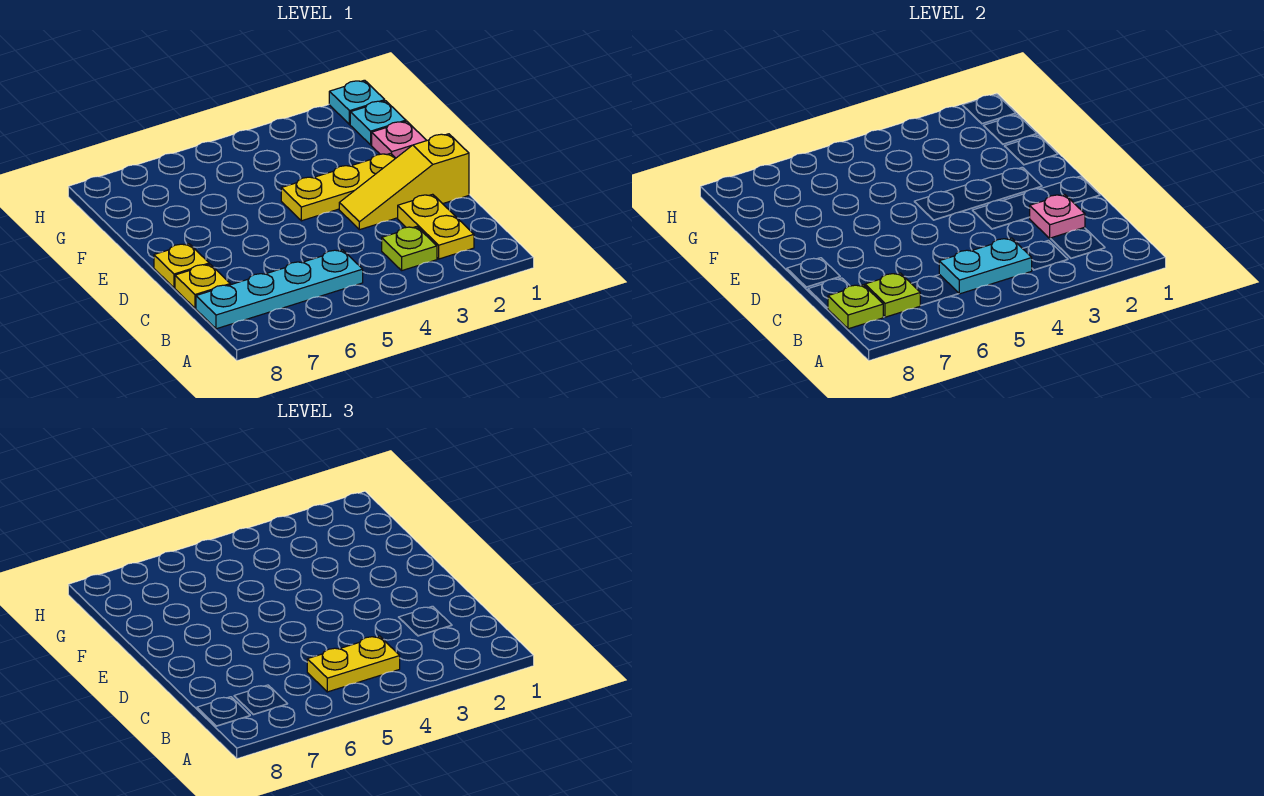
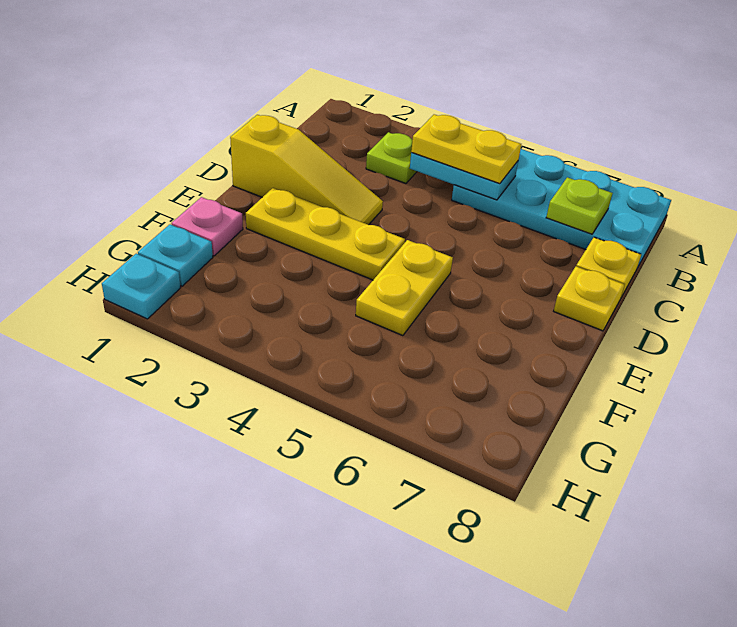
yellow 1x2 plate [398,194,474,259] -> yellow 1x2 plate moved to [356,240,453,336]
cyan 1x4 plate [196,250,363,329] -> cyan 2x4 plate [452,149,671,268]
lime 1x1 plate [828,285,883,329] -> none
pink 1x1 plate [1030,194,1085,238] -> none

